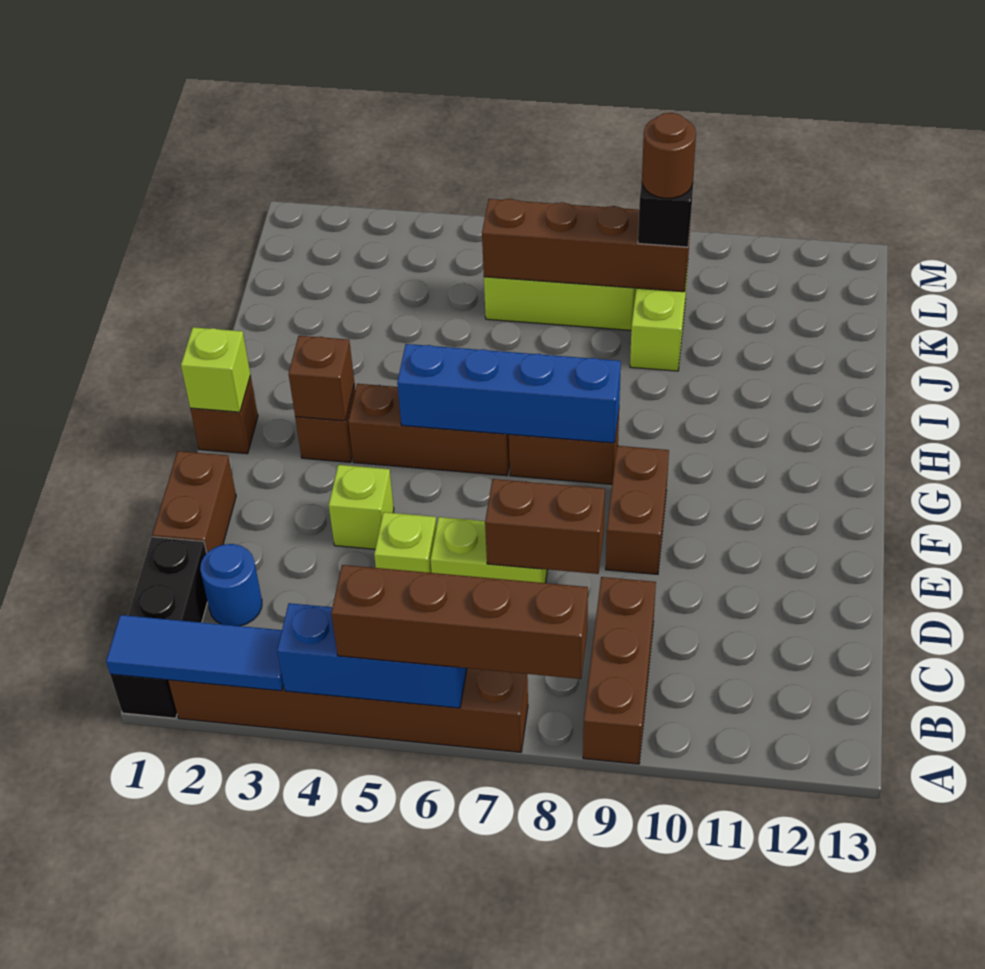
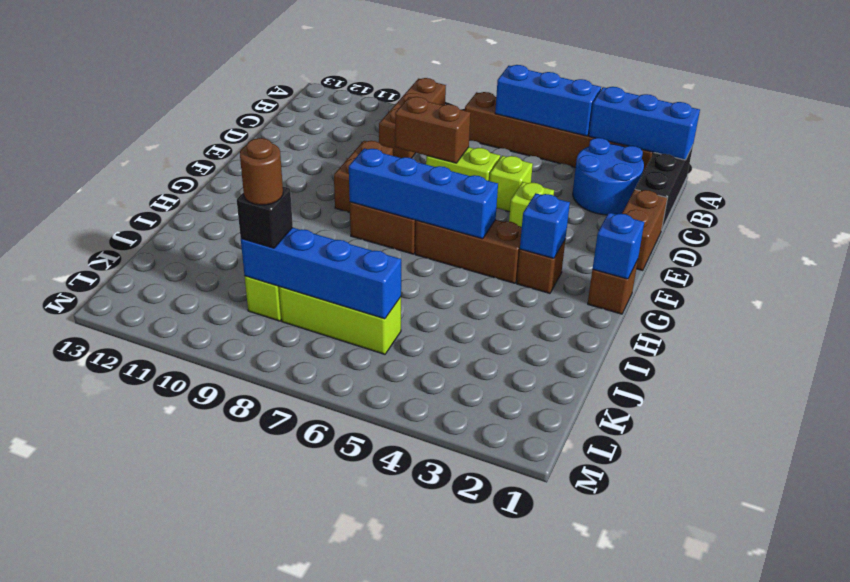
blue 1x3 tile [106,615,284,691] -> blue 1x3 brick [589,87,700,160]
brown 1x4 brick [331,565,588,679] -> none
blue 1x1 round brick [200,544,262,626] -> blue 2x2 round brick [573,138,644,215]
lime 1x1 brick [181,327,250,412] -> blue 1x1 brick [593,213,644,279]
brown 1x1 brick [289,336,354,421] -> blue 1x1 brick [520,193,570,258]
brown 1x4 brick [482,199,691,292] -> blue 1x4 brick [241,228,401,319]

